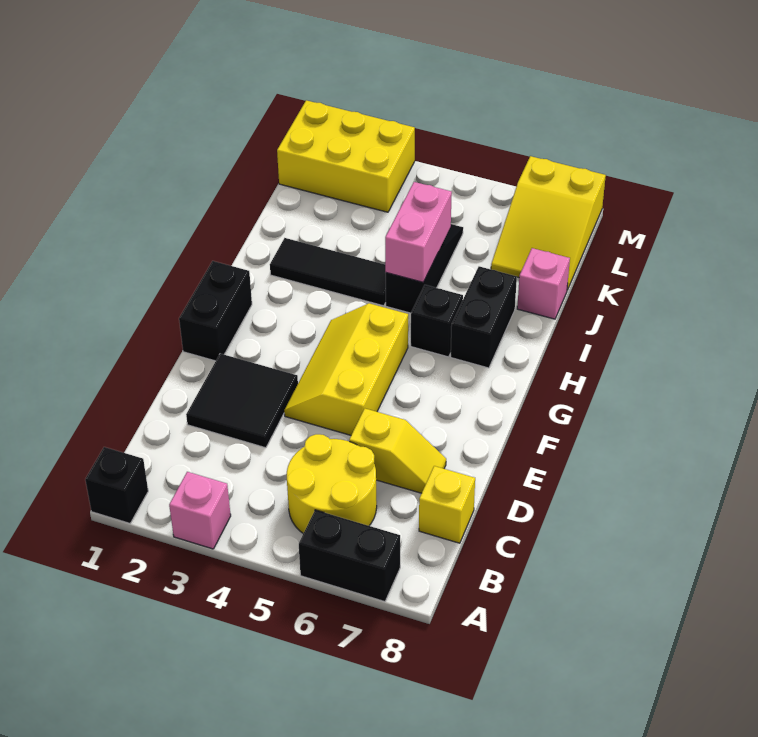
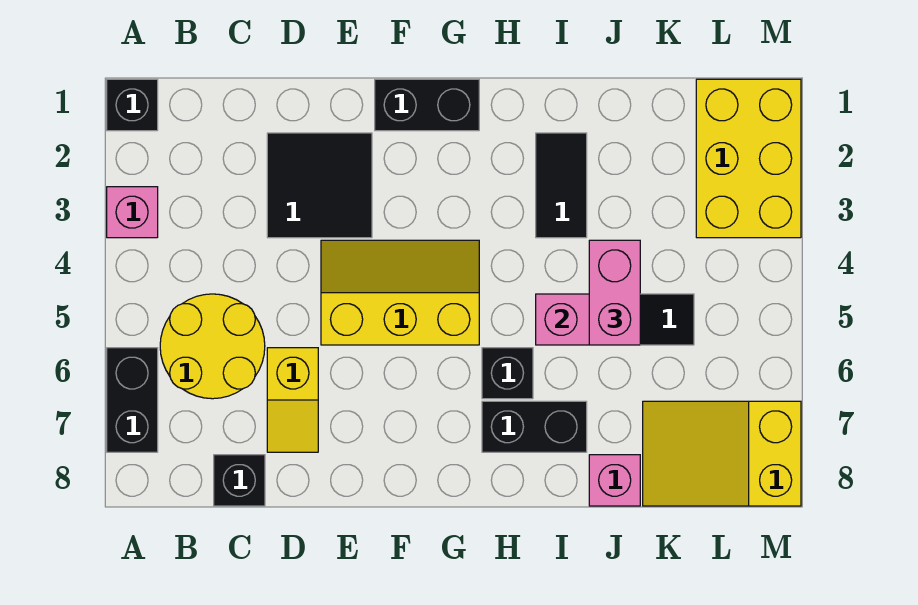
yellow 1x1 brick [419,466,475,543] -> black 1x1 brick [214,455,265,506]
black 1x3 tile [270,238,386,306] -> black 1x2 tile [536,133,587,238]
none -> pink 1x2 brick [589,240,640,345]

